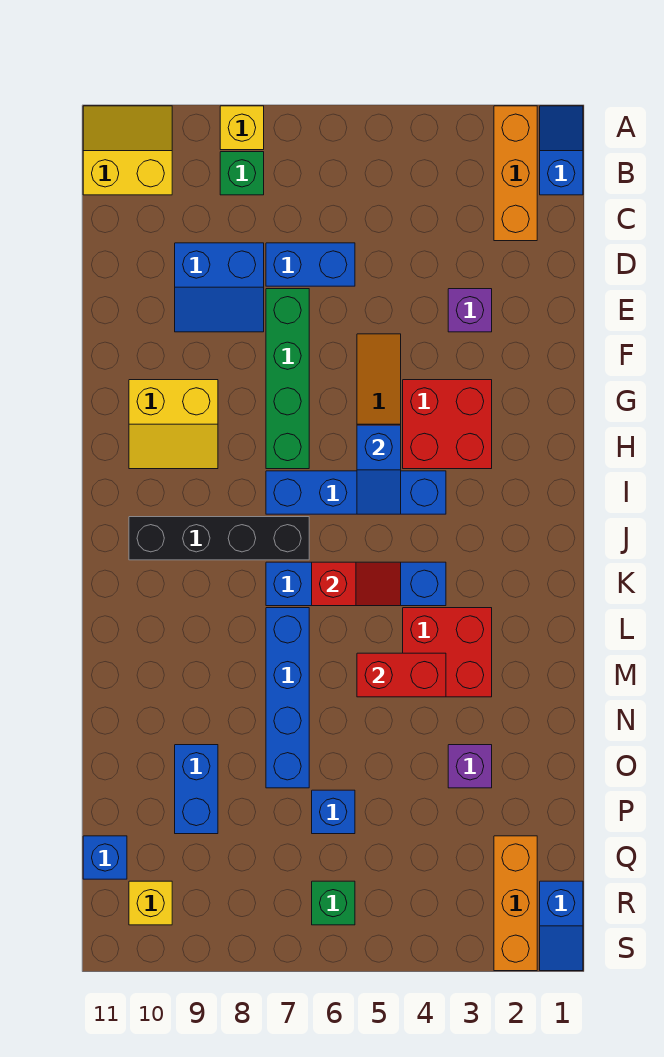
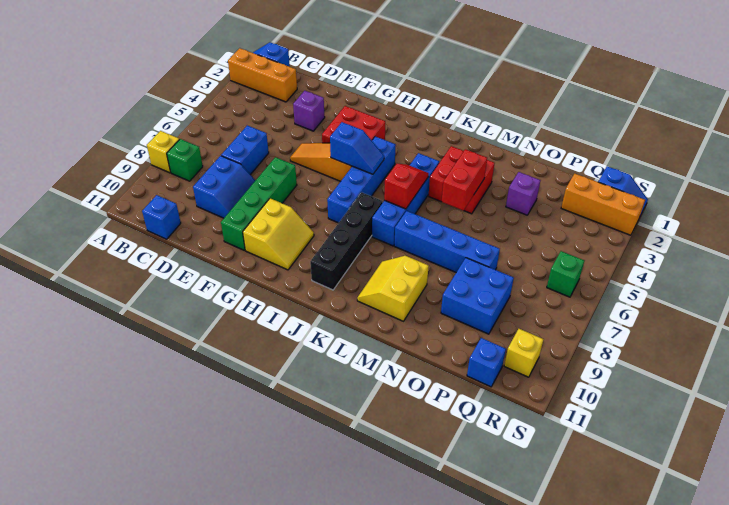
yellow 2x2 slope [83,106,172,195] -> yellow 2x2 slope moved to [357,256,429,321]
green 1x4 brick [266,289,309,469] -> green 1x4 brick turned to [221,157,297,250]
blue 1x2 brick [175,745,218,834] -> blue 2x2 brick [441,258,514,334]
blue 1x1 brick [312,790,355,834] -> blue 1x1 brick moved to [142,195,181,239]

